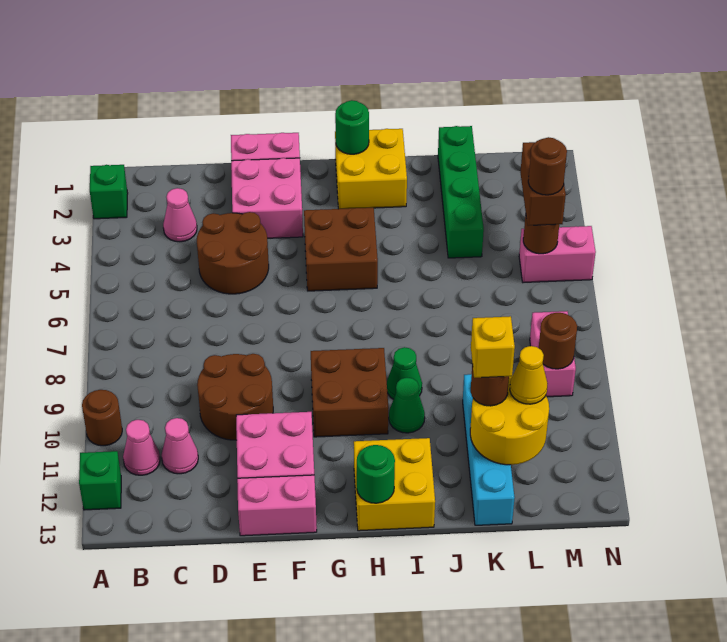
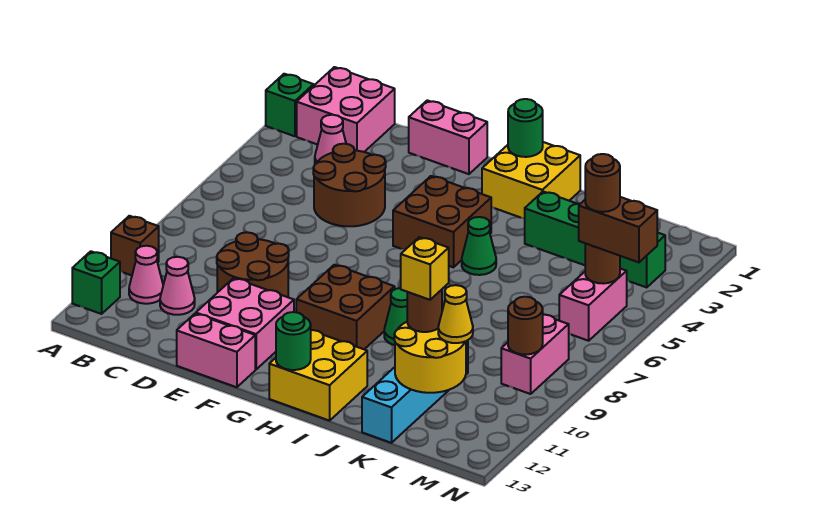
brown 1x1 round brick [82,390,122,446] -> brown 1x1 brick [111,216,159,275]
pink 2x2 brick [231,158,303,238] -> pink 2x2 brick moved to [297,67,395,152]
green 1x1 cone [389,378,425,433] -> green 1x1 cone moved to [462,217,496,275]
green 1x4 brick [438,126,484,258] -> green 1x4 brick turned to [525,192,665,287]
brown 1x2 brick [520,142,566,226] -> brown 1x2 brick turned to [579,197,657,262]
pink 1x2 brick [519,226,596,282] -> pink 1x2 brick turned to [559,269,627,341]

